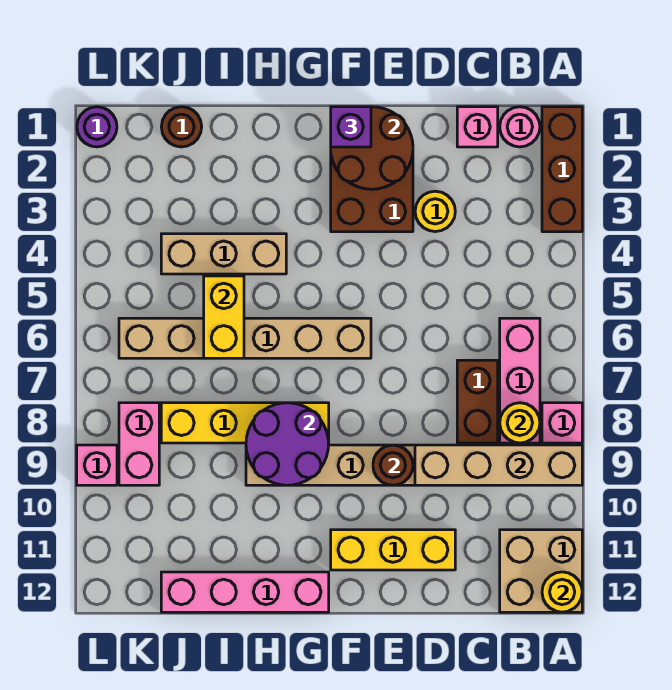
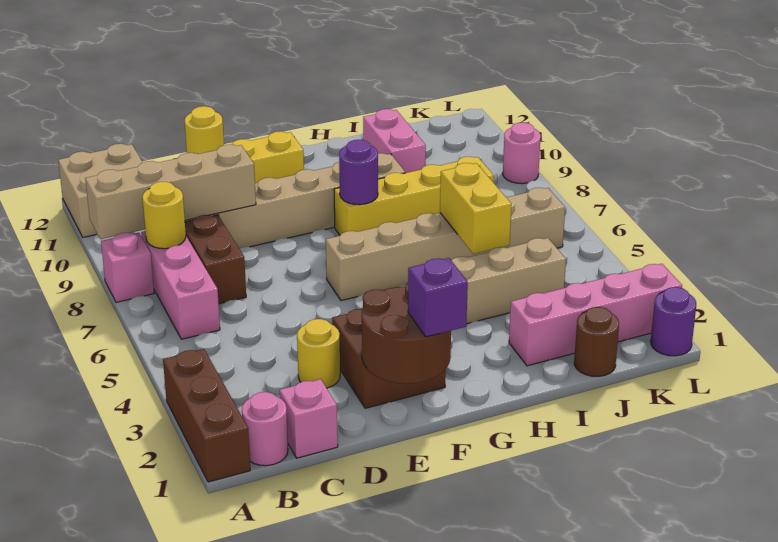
yellow 1x1 round brick [542,572,582,612] -> yellow 1x1 round brick moved to [185,106,224,154]
brown 1x1 round brick [373,445,413,485] -> none
purple 2x2 round brick [246,403,329,485] -> purple 1x1 round brick [339,140,378,205]
pink 1x4 brick [161,572,329,612] -> pink 1x4 brick moved to [509,264,682,366]
pink 1x2 brick [119,403,159,485] -> pink 1x2 brick moved to [363,109,426,173]
pink 1x1 brick [77,445,117,485] -> pink 1x1 round brick [503,122,541,184]

